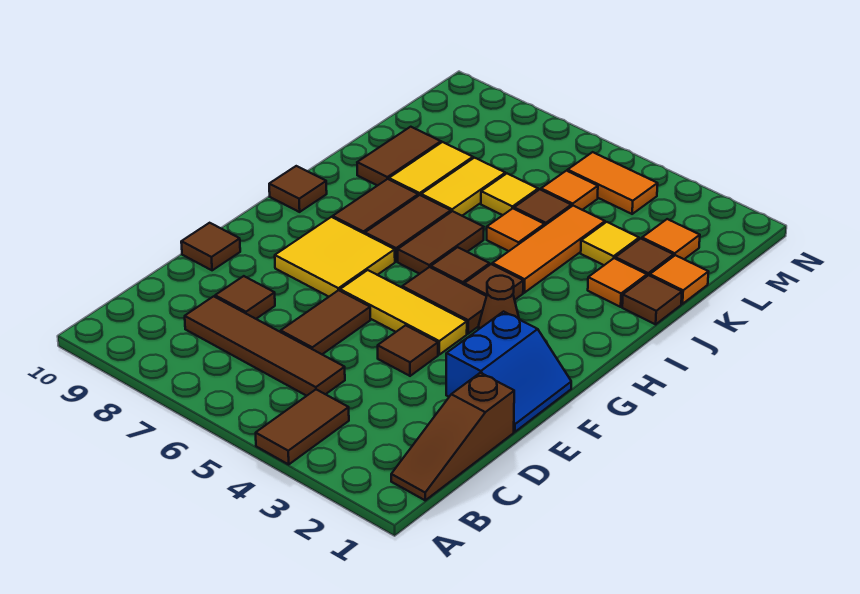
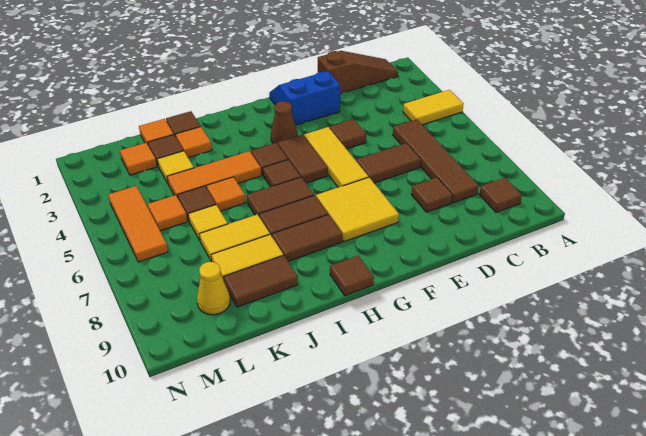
brown 1x2 tile [256,389,349,464] -> yellow 1x2 tile [403,90,464,125]
brown 1x1 tile [181,223,240,270] -> brown 1x1 tile moved to [479,178,522,212]
none -> yellow 1x1 cone [197,262,230,315]
orange 1x2 tile [568,152,658,214] -> orange 1x3 tile [108,186,168,262]

